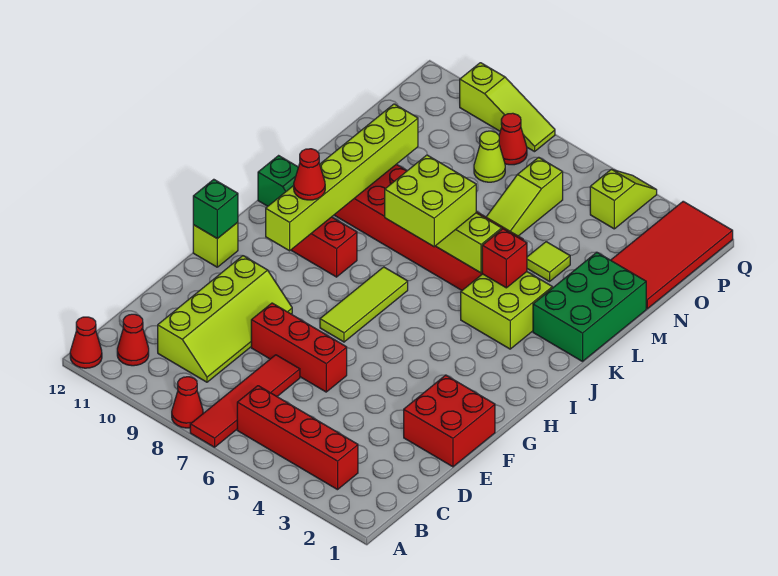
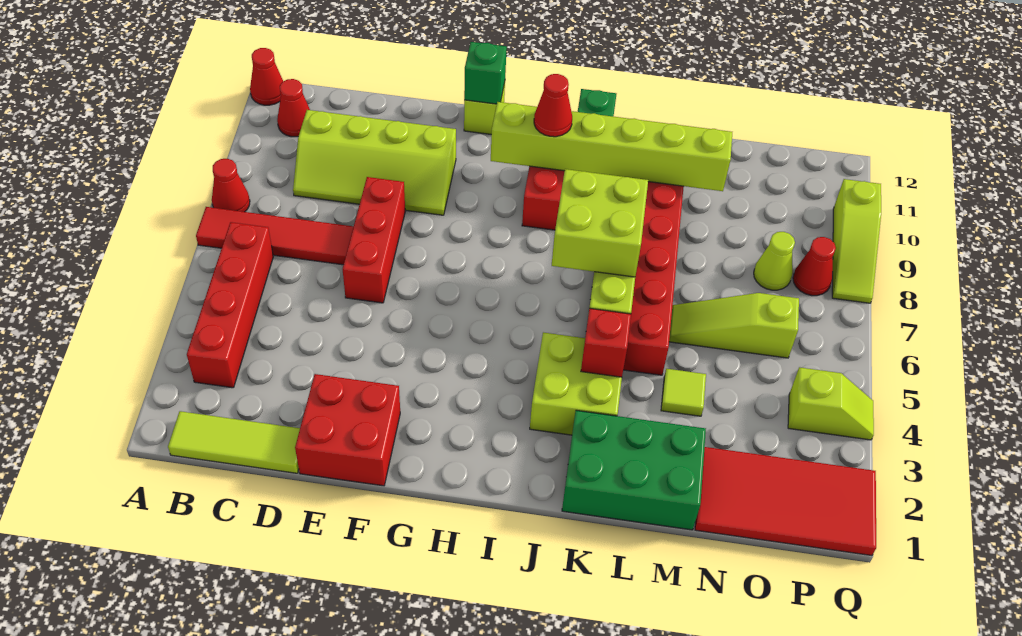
lime 1x3 tile [320,267,408,342] -> lime 1x3 tile moved to [168,411,300,473]

